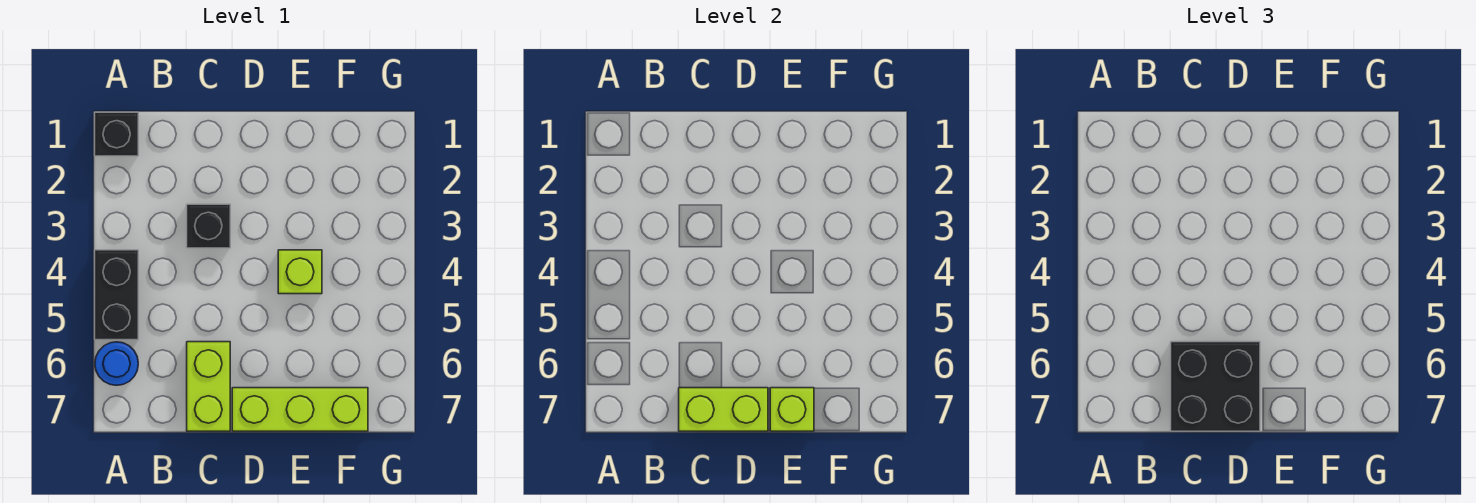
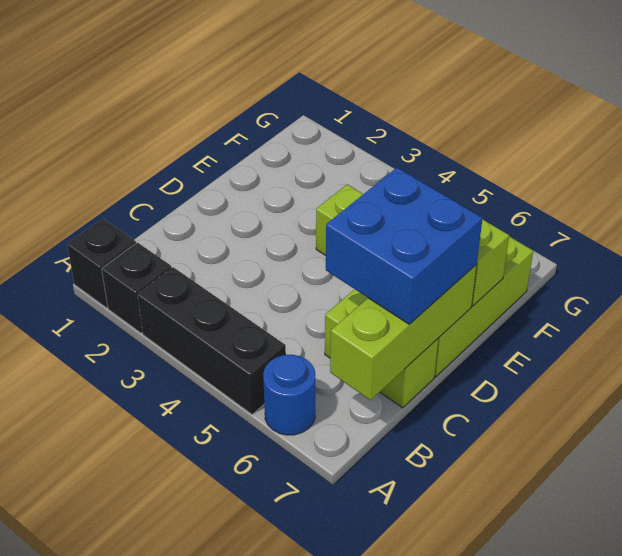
black 1x2 brick [95,250,138,340] -> black 1x3 brick [138,267,286,415]
black 1x1 brick [187,204,230,248] -> black 1x1 brick moved to [102,242,172,333]
black 2x2 brick [1171,342,1260,431] -> blue 2x2 brick [326,168,483,324]
lime 1x2 brick [679,388,768,431] -> lime 1x3 brick [330,265,477,400]

